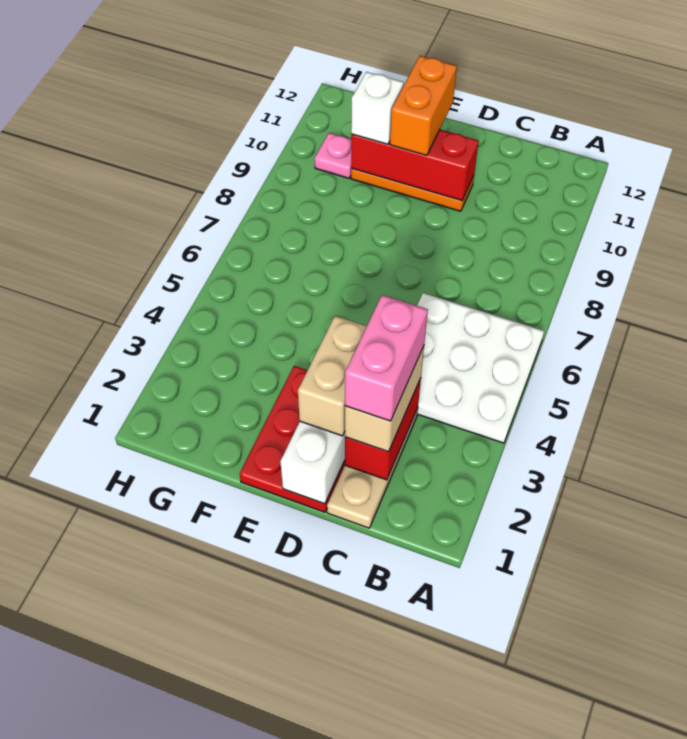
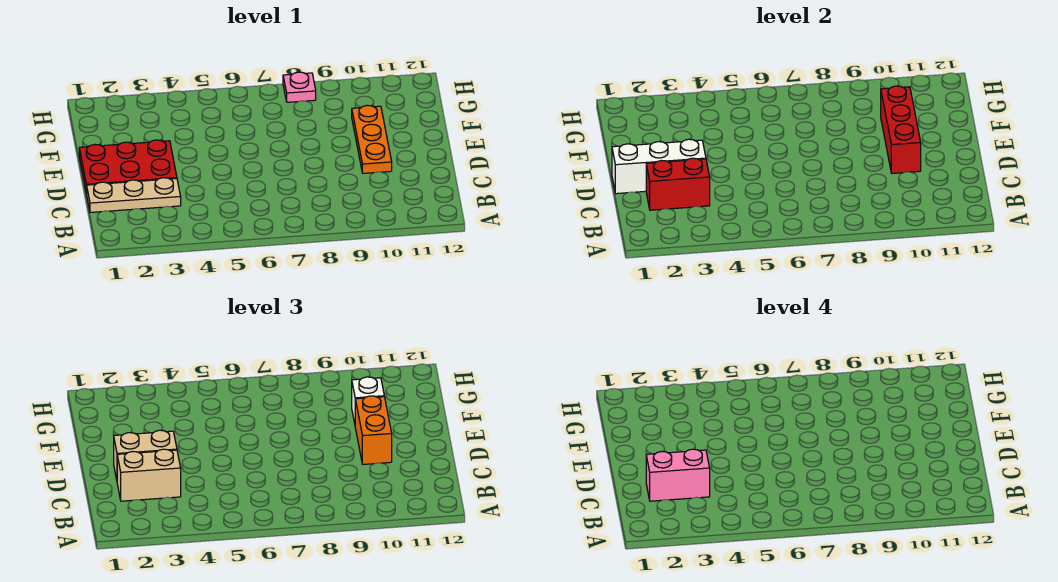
white 3x3 plate [417,293,544,443] -> none
orange 1x2 brick [390,56,457,155] -> orange 1x2 brick turned to [355,396,392,464]
pink 1x1 plate [315,133,352,178] -> pink 1x1 plate moved to [283,72,316,102]

